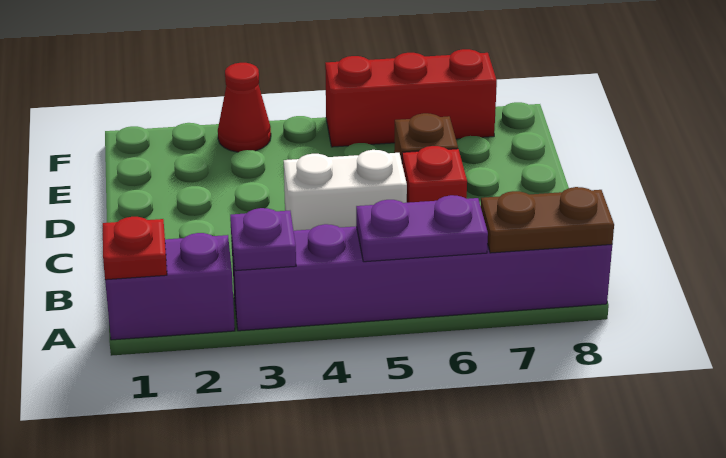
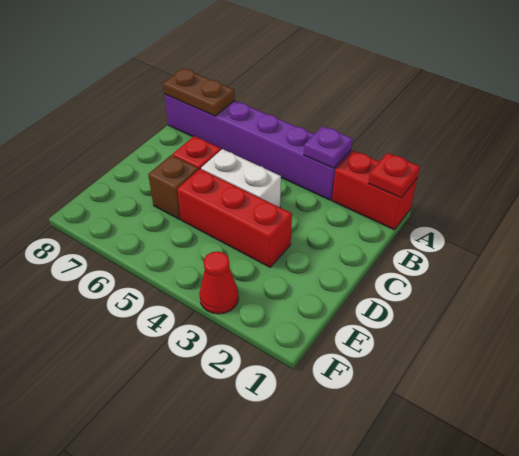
purple 1x2 brick [105,233,235,340] -> red 1x2 brick [332,151,417,230]
purple 1x2 plate [356,195,488,262] -> none
red 1x3 brick [325,49,497,147] -> red 1x3 brick moved to [177,169,292,267]

